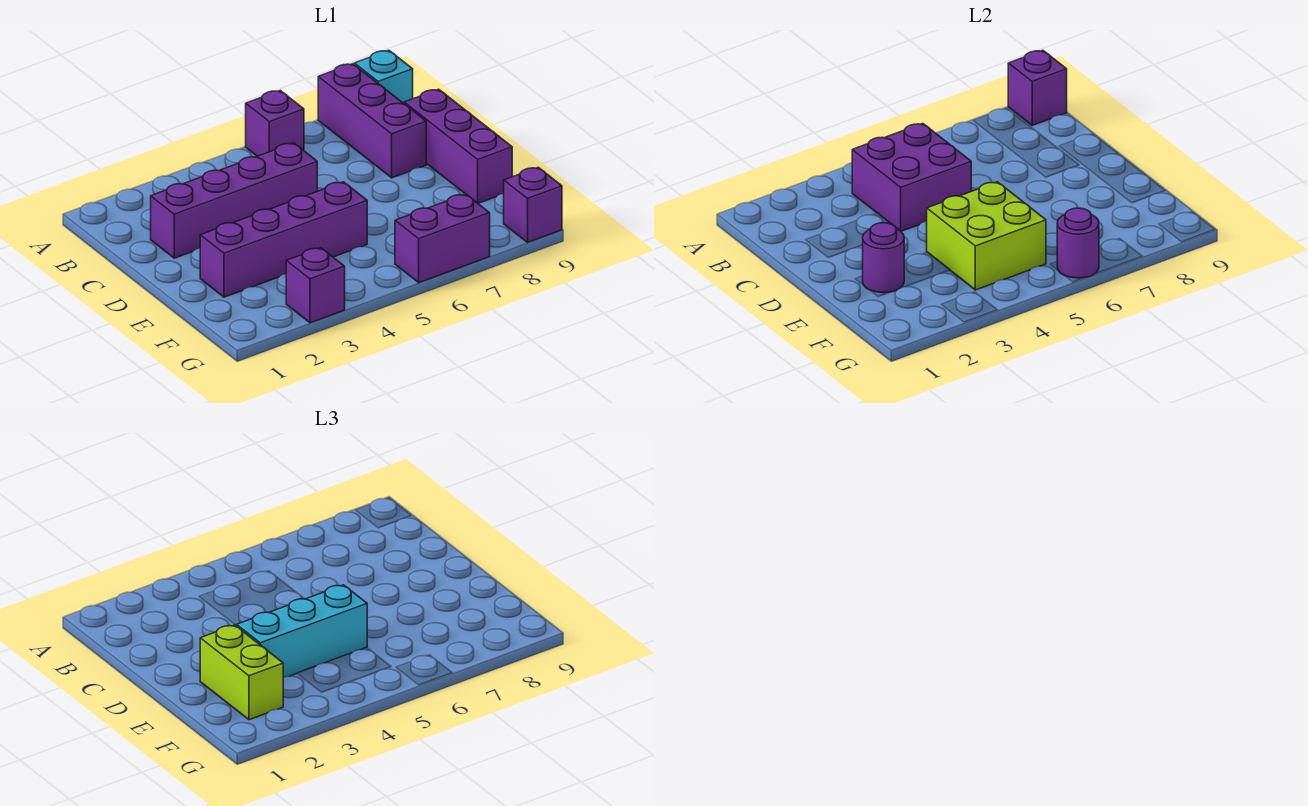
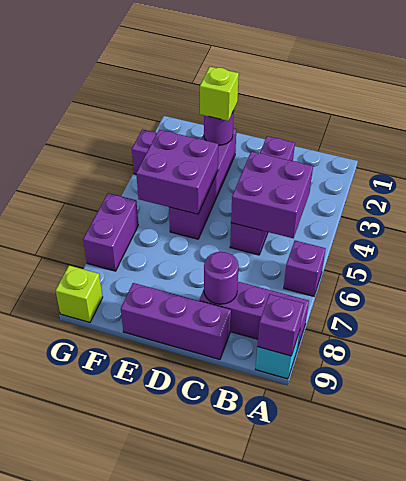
lime 1x2 brick [200,625,283,720] -> lime 1x1 brick [200,67,239,121]
cyan 1x3 brick [237,585,367,677] -> none
lime 2x2 brick [927,182,1046,290] -> purple 2x2 brick [136,130,218,214]
purple 1x1 round brick [1057,208,1099,278] -> purple 1x1 round brick moved to [204,252,239,304]
purple 1x1 brick [504,167,562,242] -> lime 1x1 brick [56,266,103,322]

